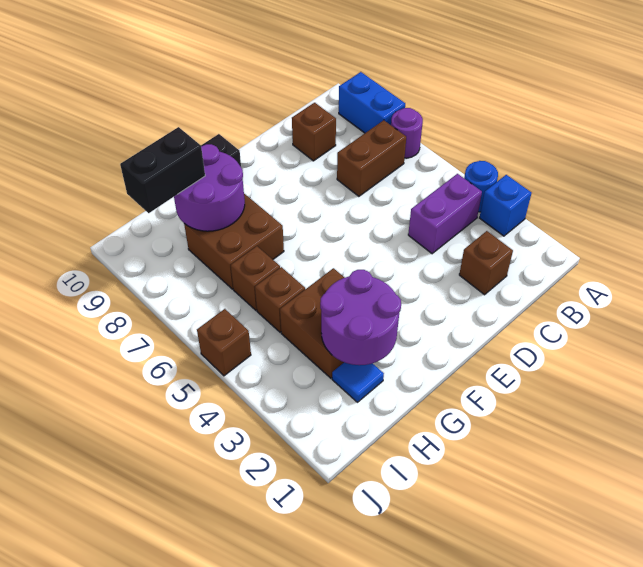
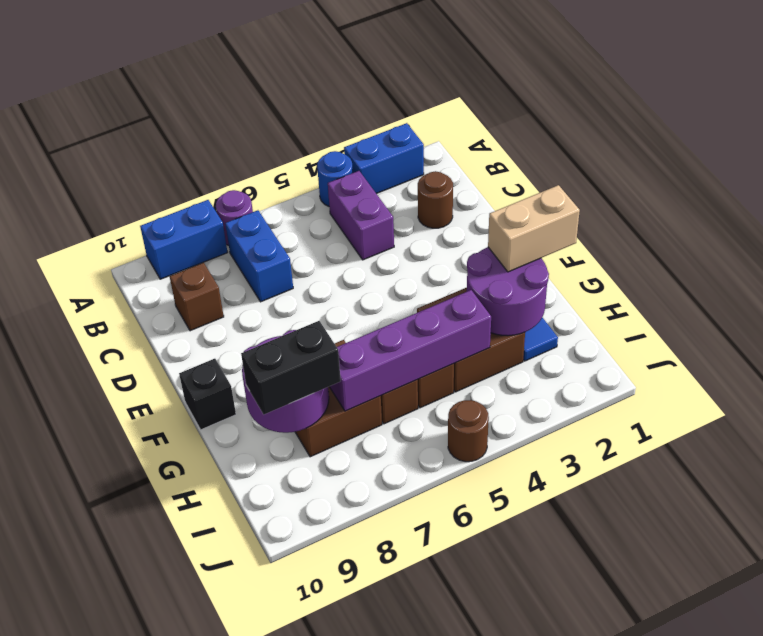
blue 1x1 brick [480,175,531,236] -> blue 1x2 brick [344,123,424,194]
brown 1x2 brick [337,120,406,196] -> blue 1x2 brick [225,210,293,302]
brown 1x1 brick [459,231,513,295] -> brown 1x1 round brick [418,171,453,228]
none -> tan 1x2 brick [488,185,580,272]
none -> purple 1x4 brick [329,290,491,411]
black 1x2 brick [120,127,205,213] -> black 1x2 brick turned to [241,321,341,414]
brown 1x1 brick [197,309,251,376] -> brown 1x1 round brick [448,400,489,462]

